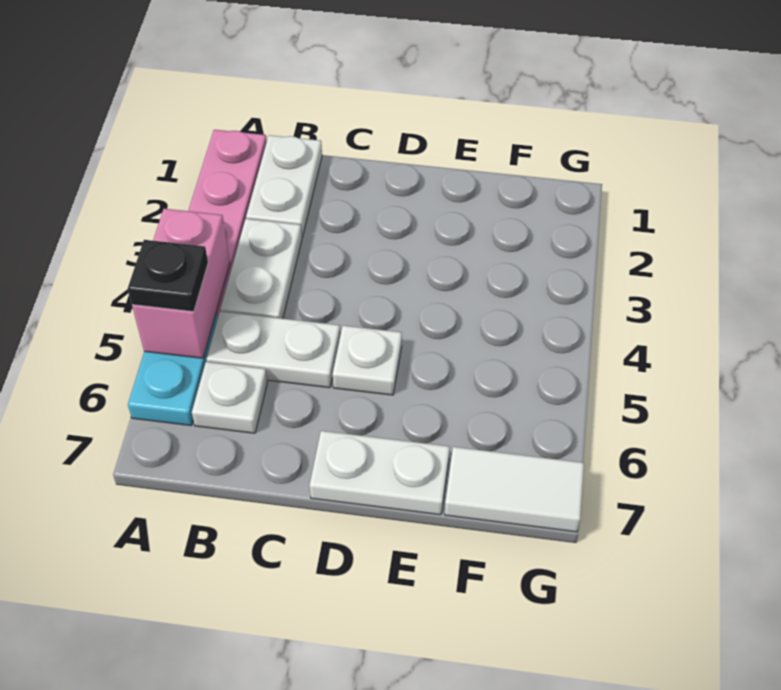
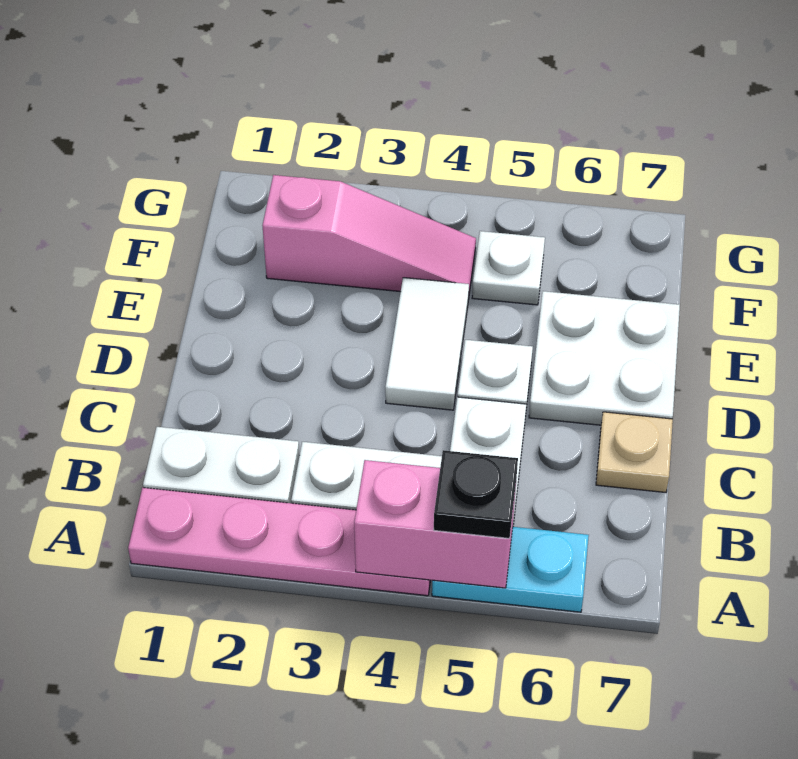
white 1x1 plate [192,362,267,433] -> white 1x1 plate moved to [472,231,545,305]
none -> tan 1x1 plate [596,412,673,493]
white 1x2 plate [310,431,450,515] -> white 2x2 plate [529,291,680,425]
none -> pink 1x3 slope [262,175,476,293]
white 1x2 tile [445,447,584,532] -> white 1x2 tile moved to [385,278,469,410]

